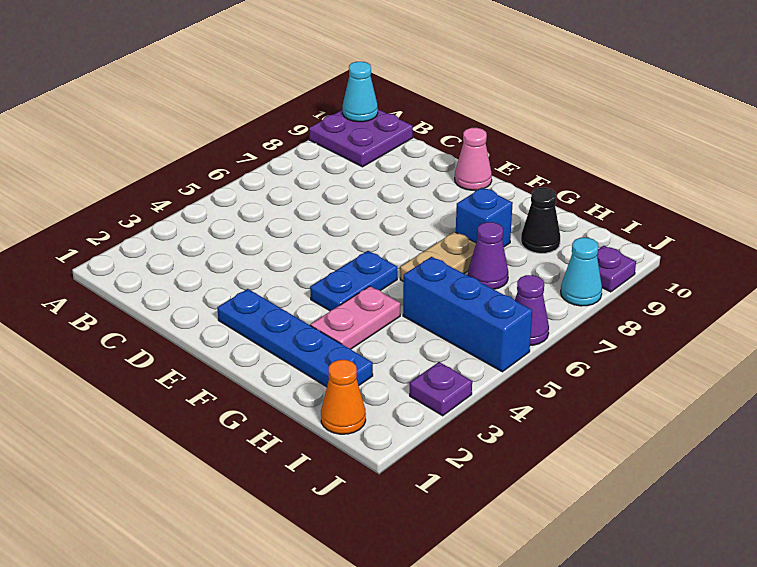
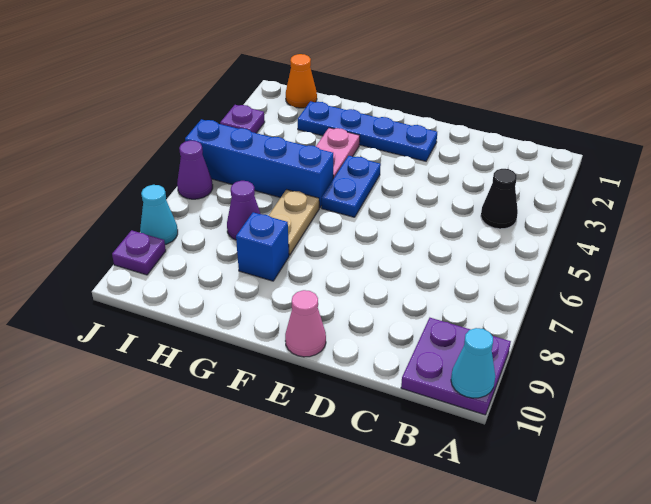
blue 1x3 brick [403,257,532,372] -> blue 1x4 brick [185,119,333,208]
black 1x1 cone [521,188,560,253] -> black 1x1 cone moved to [481,169,518,229]

